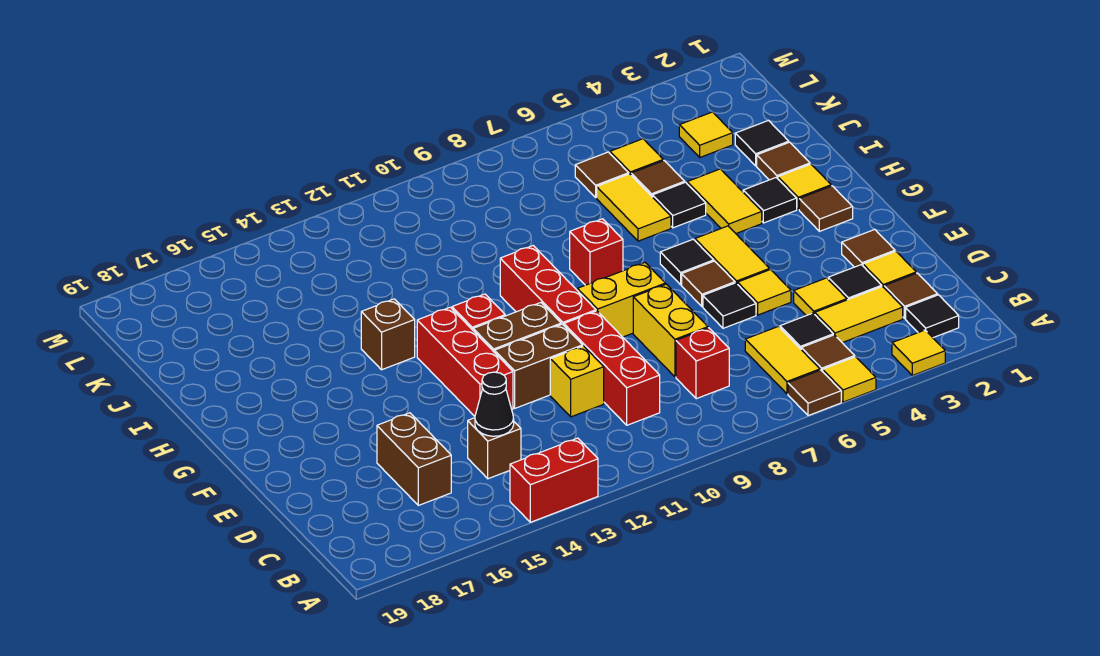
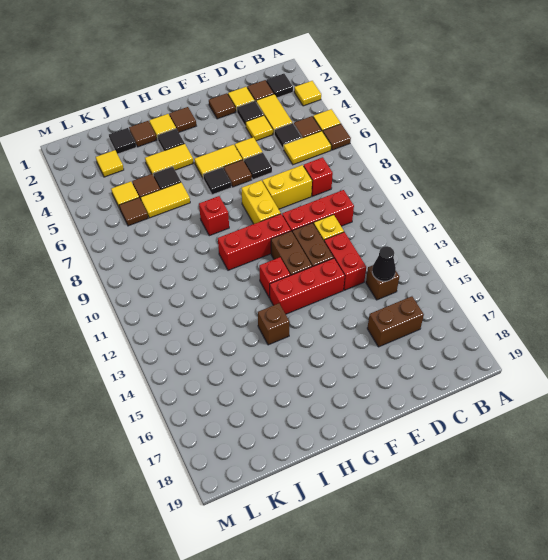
red 1x2 brick [510,438,598,522] -> red 1x2 brick moved to [324,232,366,290]

